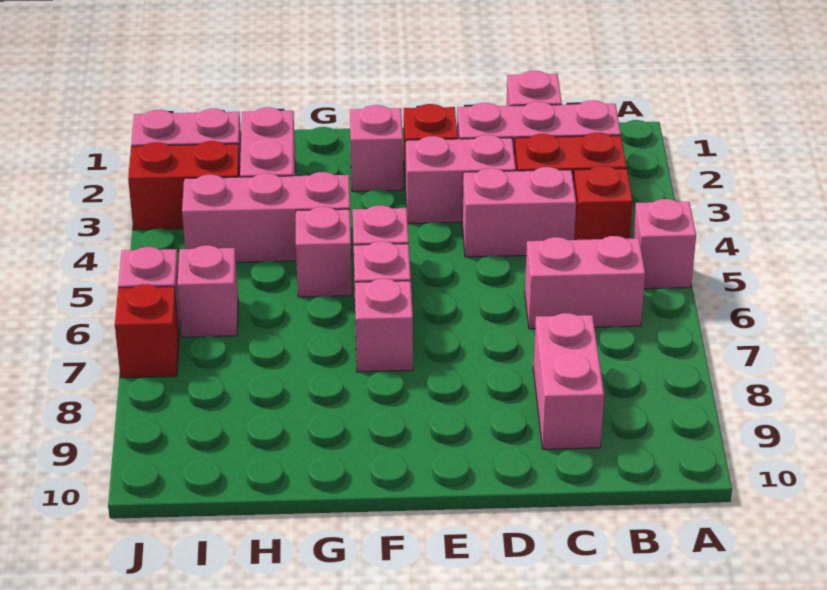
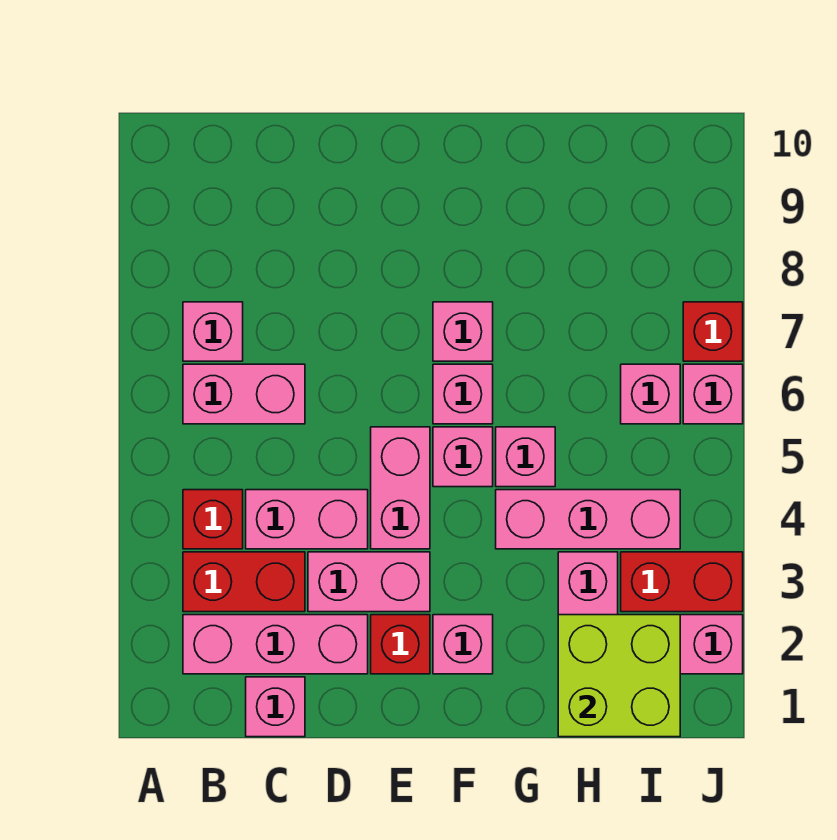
pink 1x1 brick [633,199,696,289] -> pink 1x1 brick moved to [183,302,243,361]
pink 1x2 brick [533,313,604,449] -> pink 1x2 brick moved to [371,427,430,549]
none -> lime 2x2 brick [558,615,680,737]

